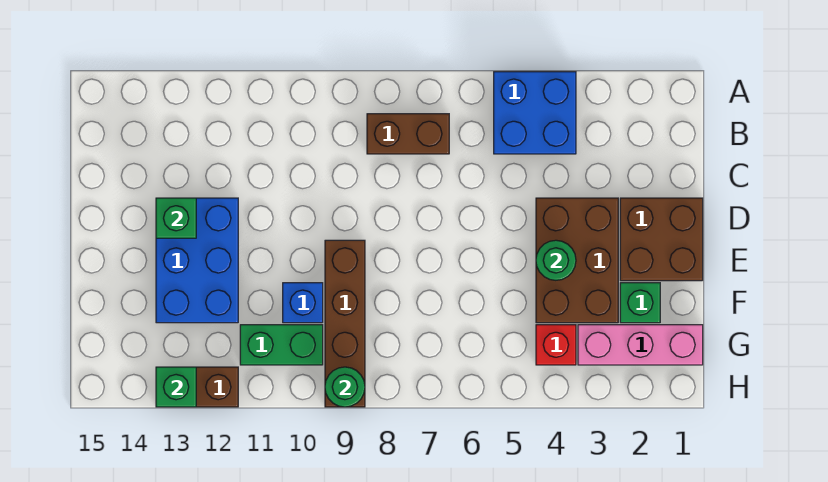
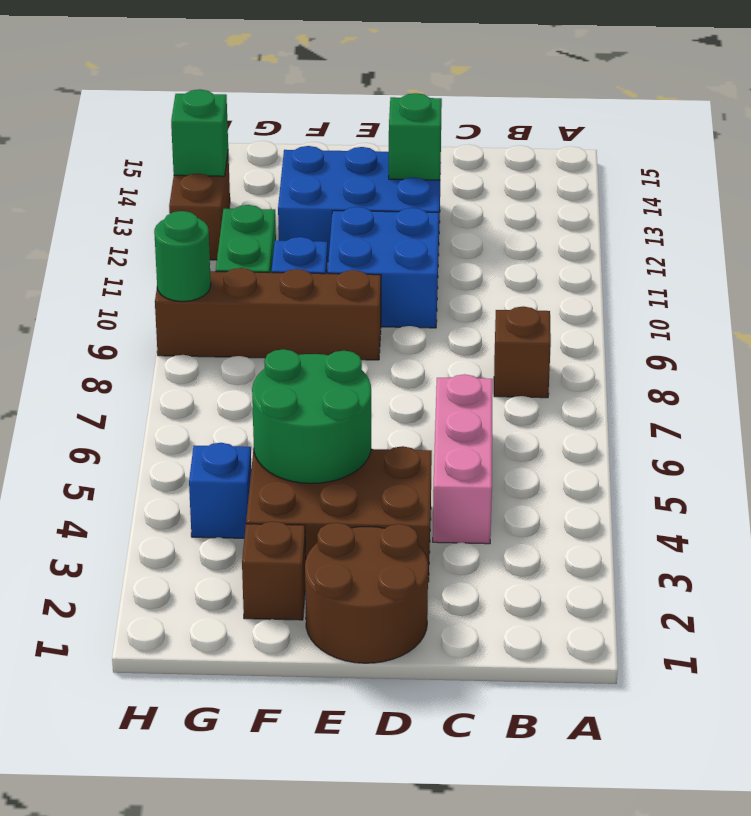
blue 2x2 brick [494,72,576,154] -> blue 2x2 brick moved to [328,207,439,328]
brown 1x2 brick [367,114,449,154] -> brown 1x1 brick [494,306,551,398]
brown 2x2 brick [620,198,703,281] -> brown 2x2 round brick [305,523,428,663]
green 1x1 round brick [536,240,576,280] -> green 2x2 round brick [252,349,371,484]
green 1x1 brick [620,283,660,323] -> brown 1x1 brick [242,521,306,620]
pink 1x3 brick [578,325,703,365] -> pink 1x3 brick moved to [433,374,493,544]
red 1x1 brick [536,325,576,365] -> blue 1x1 brick [189,443,251,538]

